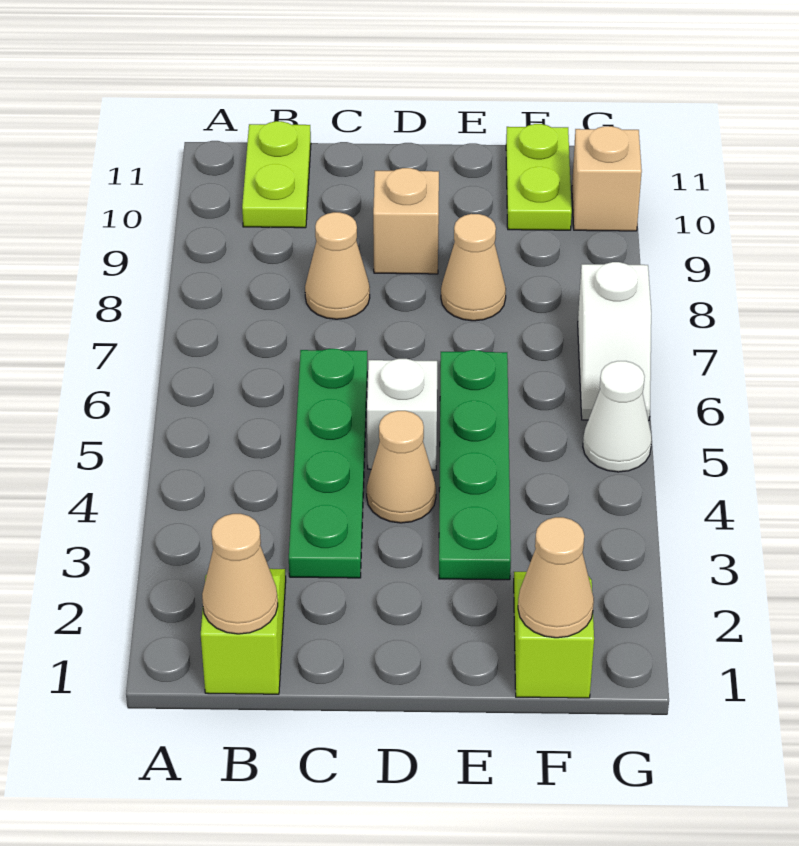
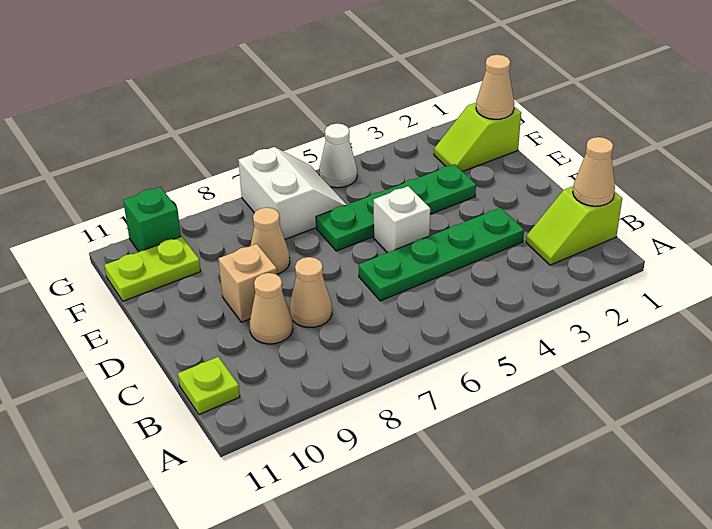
lime 1x2 plate [242,121,311,228] -> lime 1x1 plate [178,357,240,415]
tan 1x1 cone [367,411,436,523] -> tan 1x1 cone moved to [250,273,293,344]
white 1x2 slope [578,262,651,421] -> white 2x2 slope [239,147,347,239]
tan 1x1 brick [572,126,642,231] -> green 1x1 brick [123,187,181,252]

